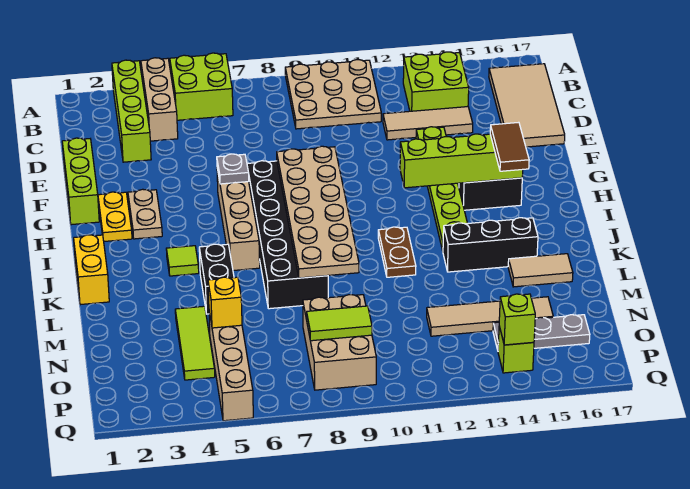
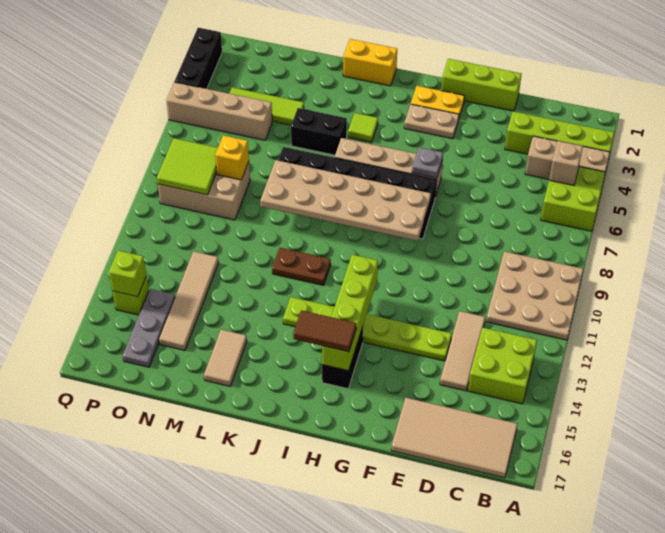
none -> tan 1x1 brick [549,141,583,185]
black 1x3 brick [443,218,538,272] -> black 1x3 brick moved to [175,28,222,89]
yellow 1x1 brick [208,277,242,328] -> yellow 1x1 brick moved to [215,135,249,180]
lime 1x2 tile [307,306,372,341] -> lime 2x2 tile [157,138,218,195]

